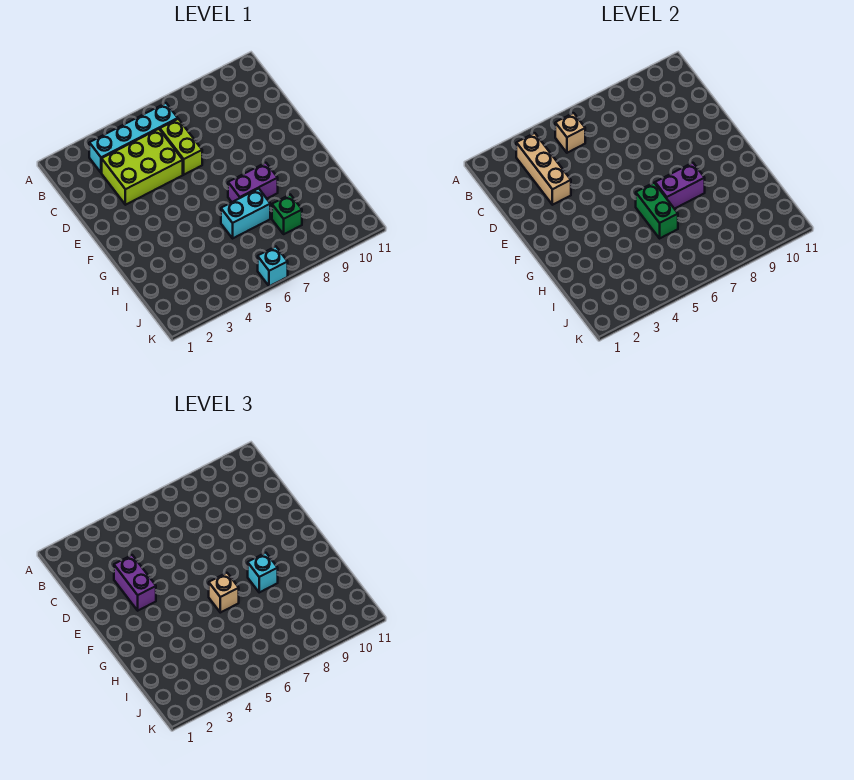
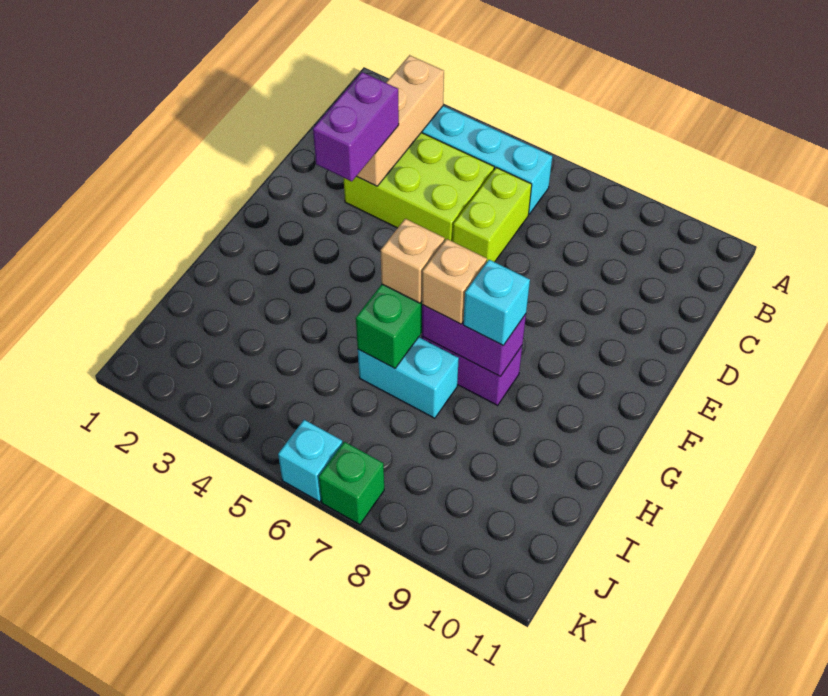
tan 1x1 brick [555,113,585,153] -> tan 1x1 brick moved to [422,239,487,324]
green 1x1 brick [272,194,302,234] -> green 1x1 brick moved to [319,442,384,525]

